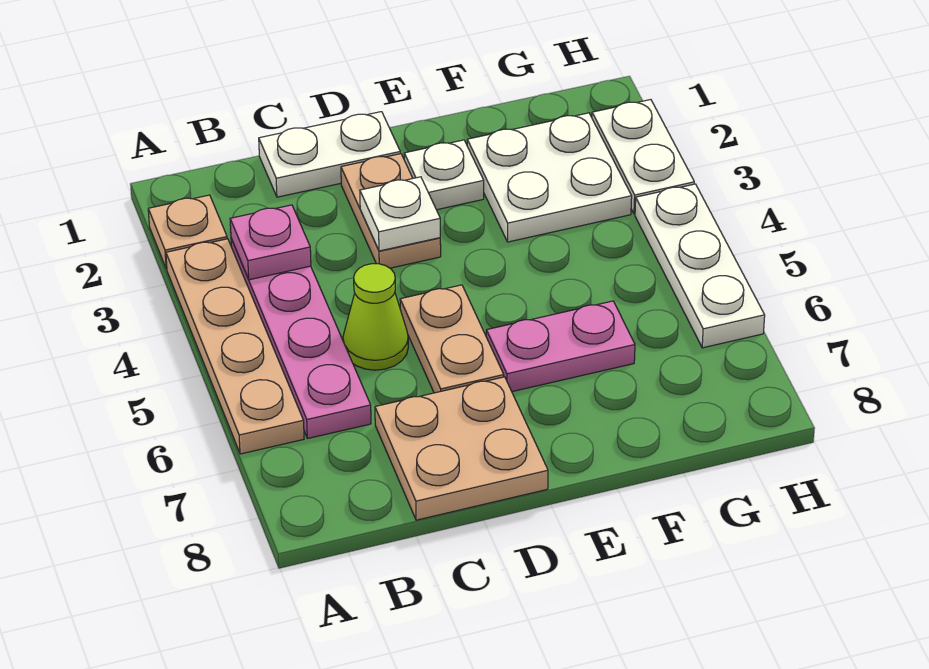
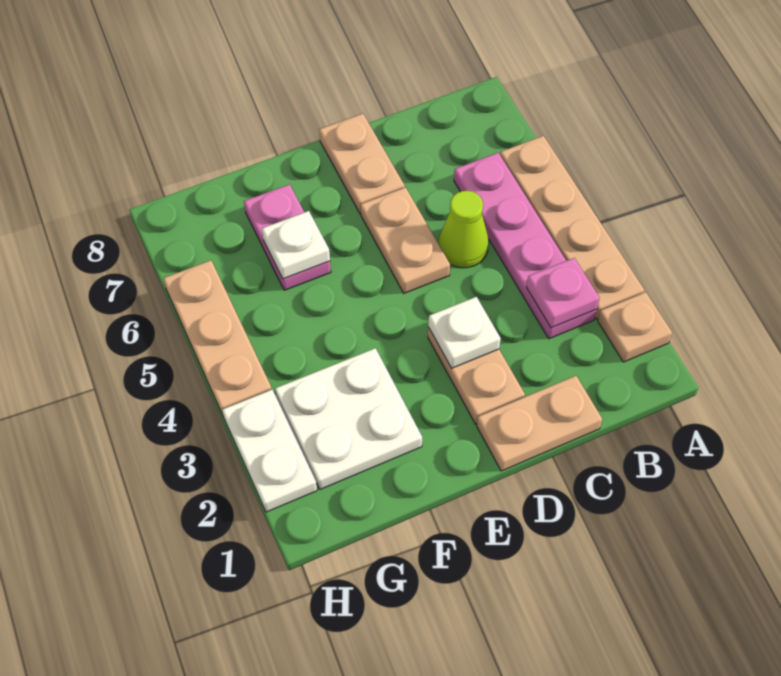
white 1x2 plate [259,112,400,197] -> tan 1x2 plate [477,376,602,471]
tan 2x2 plate [375,377,548,520] -> tan 1x2 plate [319,114,405,214]
white 1x1 plate [404,140,484,210] -> white 1x1 plate moved to [262,211,330,279]
pink 1x2 plate [486,301,635,392] -> pink 1x2 plate turned to [244,184,331,290]
white 1x3 plate [635,184,765,348] -> tan 1x3 plate [163,260,272,417]

